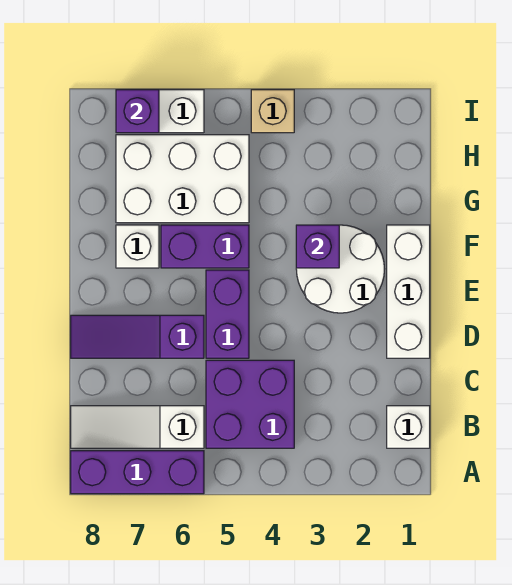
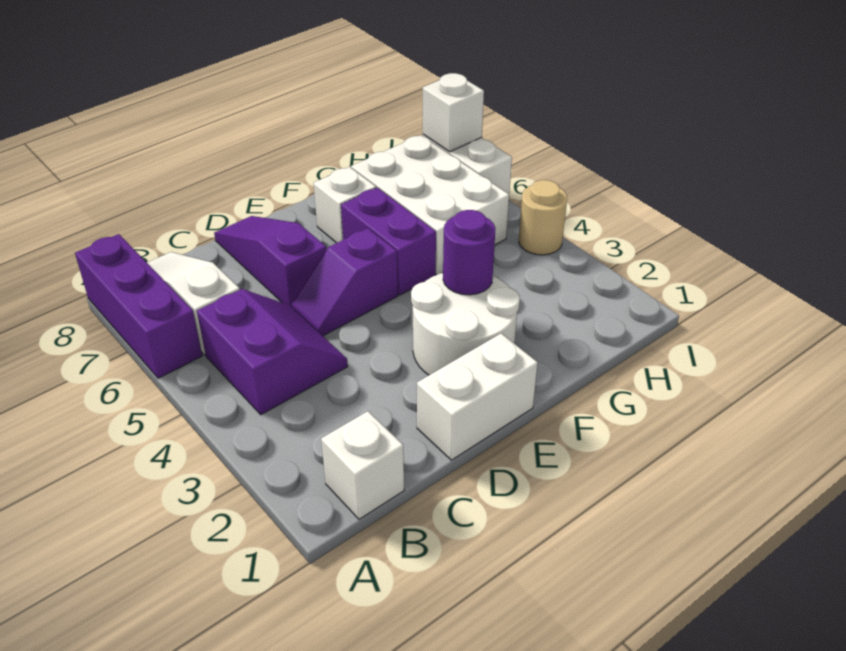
purple 2x2 brick [206,360,294,448] -> purple 2x2 slope [197,289,348,415]
white 1x3 brick [387,225,430,358] -> white 1x2 brick [417,334,538,460]
purple 1x2 brick [206,270,249,358] -> purple 1x2 slope [292,228,398,336]
purple 1x1 brick [296,225,339,268] -> purple 1x1 round brick [443,210,496,295]
tan 1x1 brick [251,90,294,133] -> tan 1x1 round brick [519,180,567,255]
purple 1x1 brick [116,90,159,133] -> white 1x1 brick [423,73,484,152]

